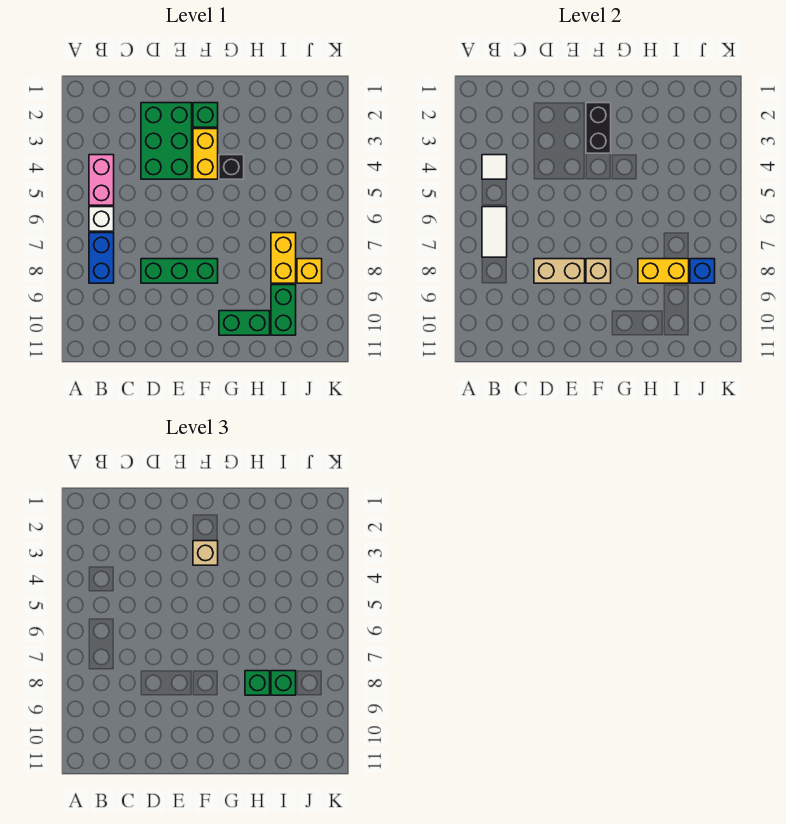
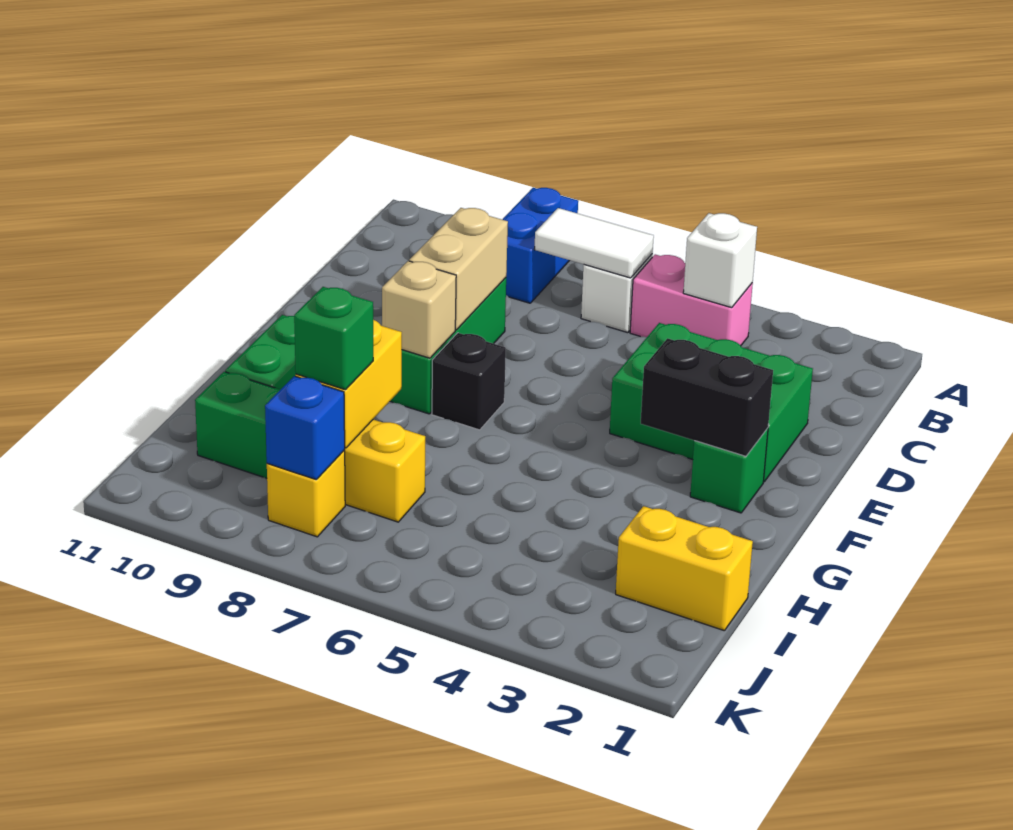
white 1x1 tile [482,155,507,179] -> white 1x1 brick [683,213,757,308]
blue 1x2 brick [89,233,114,283] -> blue 1x2 brick turned to [502,188,578,303]
yellow 1x2 brick [193,129,218,179] -> yellow 1x2 brick moved to [616,506,753,631]
tan 1x1 brick [193,541,218,565] -> none
black 1x1 brick [219,155,244,179] -> black 1x1 brick moved to [432,333,506,430]
green 1x1 brick [245,671,270,695] -> none

